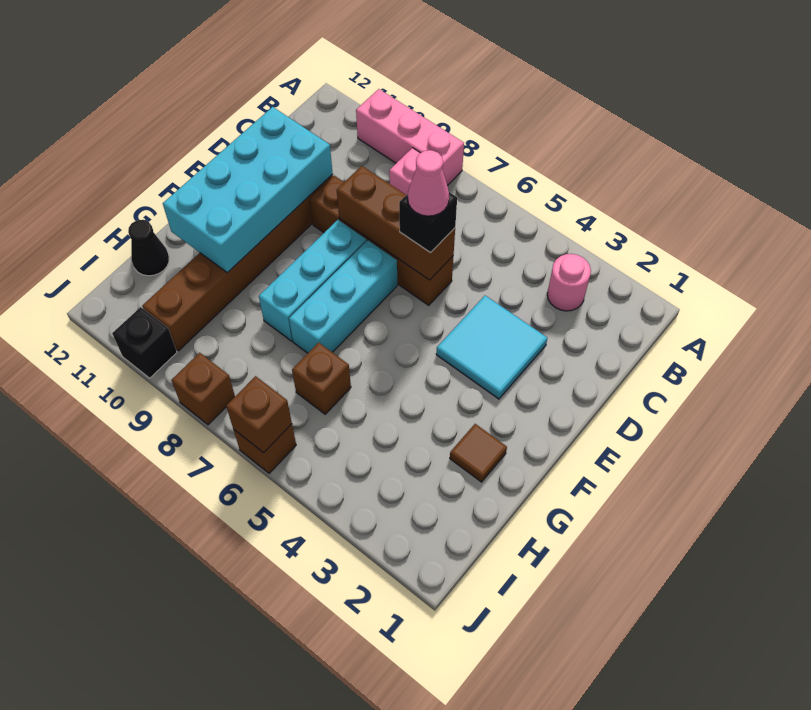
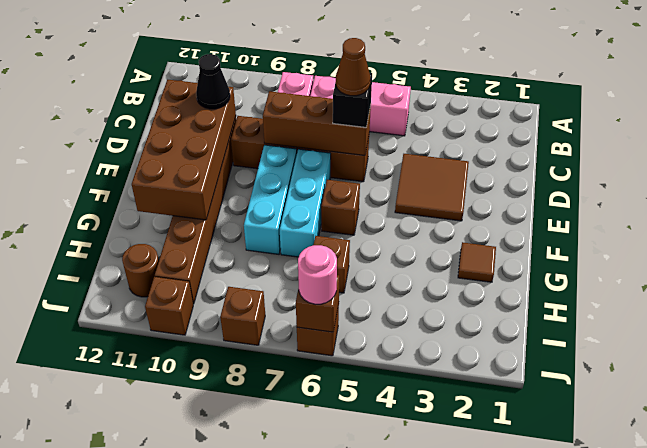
pink 1x3 brick [356,89,464,186] -> pink 1x3 brick moved to [310,76,411,136]
pink 1x1 round brick [547,254,591,311] -> pink 1x1 round brick moved to [298,245,337,304]
cyan 2x2 tile [436,296,547,399] -> brown 2x2 tile [395,154,469,221]
pink 1x1 cone [408,150,449,216] -> brown 1x1 cone [336,38,370,96]
cyan 2x4 brick [163,107,333,273] -> brown 2x4 brick [132,80,236,220]
none -> brown 1x1 brick [321,180,360,235]
black 1x1 cone [128,220,169,276] -> black 1x1 cone moved to [196,54,230,109]
none -> brown 1x1 round brick [122,244,159,297]
black 1x1 brick [112,307,177,378] -> brown 1x1 brick [145,277,193,335]

